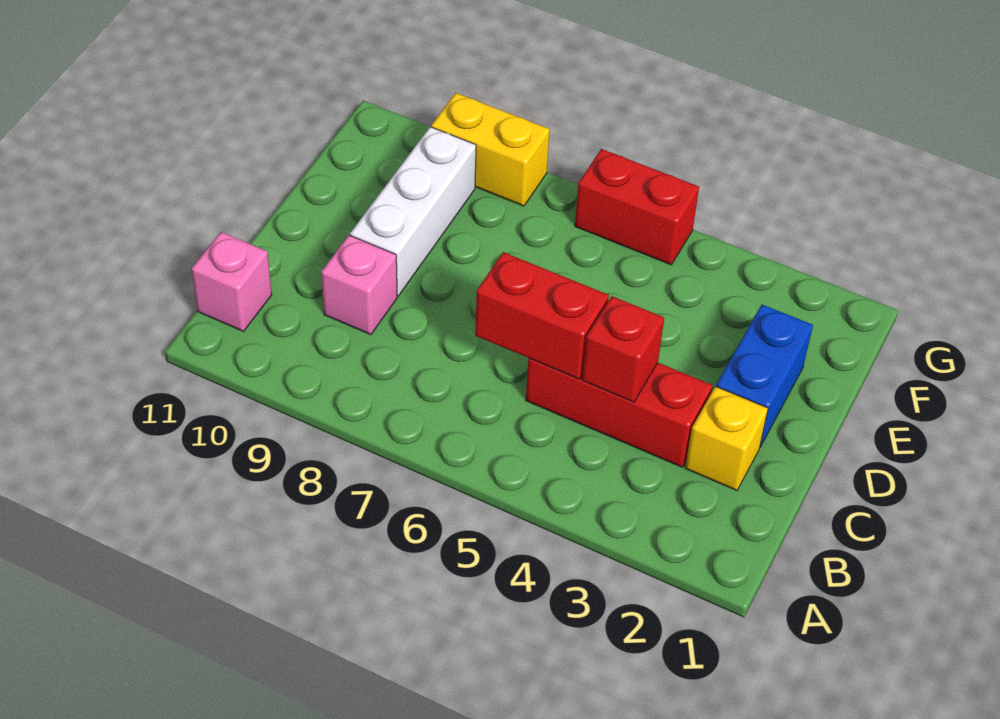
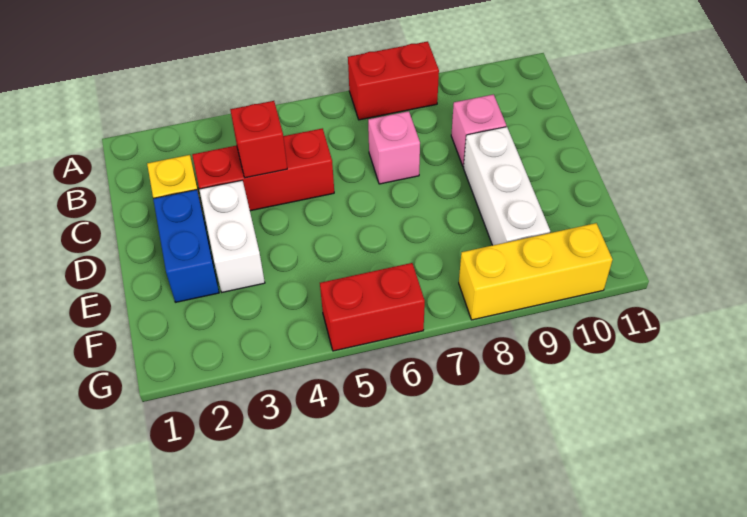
pink 1x1 brick [191,232,272,331] -> pink 1x1 brick moved to [368,111,420,184]
red 1x2 brick [475,252,609,379] -> red 1x2 brick moved to [348,41,439,120]
none -> white 1x2 brick [199,180,265,292]
yellow 1x2 brick [431,93,550,206] -> yellow 1x3 brick [459,223,613,320]

